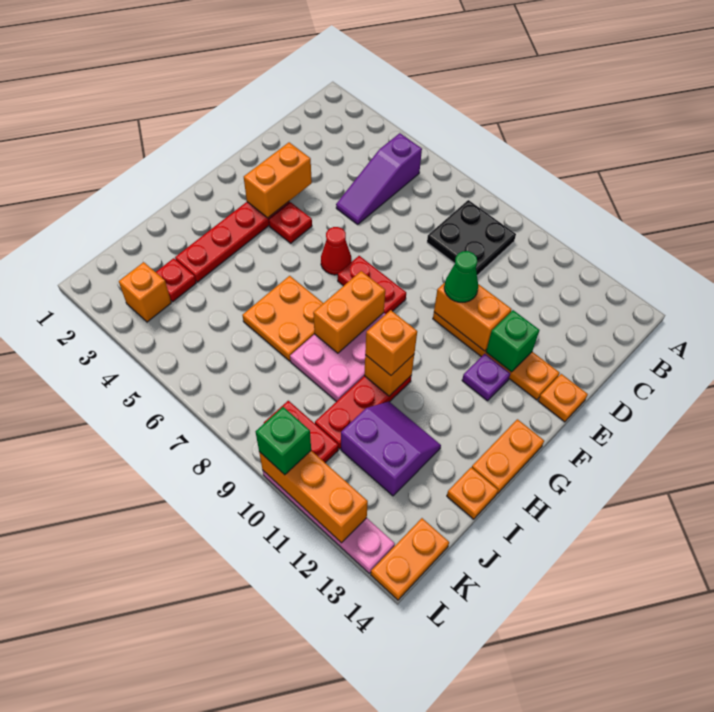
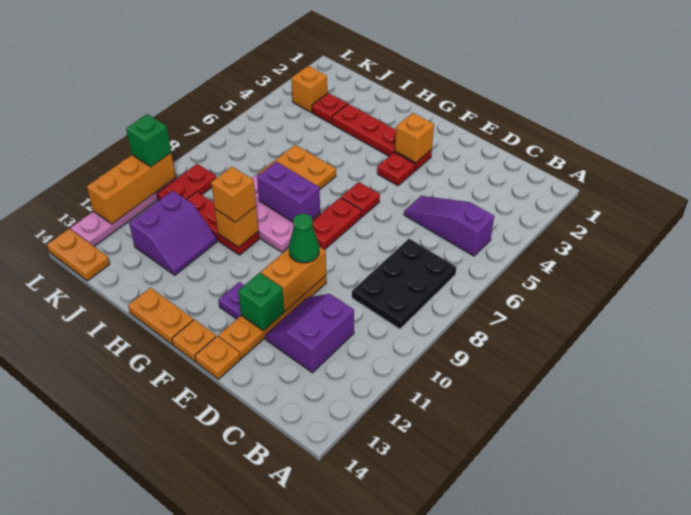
black 2x2 plate [427,200,516,275] -> black 2x3 plate [352,239,456,329]
none -> purple 2x2 slope [265,294,354,373]
orange 1x2 brick [244,142,312,218] -> orange 1x1 brick [395,113,434,163]
red 1x1 cone [321,227,351,275] -> red 1x1 plate [341,182,380,217]
orange 1x2 brick [313,271,385,353] -> purple 1x2 brick [257,161,320,222]
orange 1x1 plate [447,467,498,519] -> orange 1x1 plate moved to [172,320,216,362]

